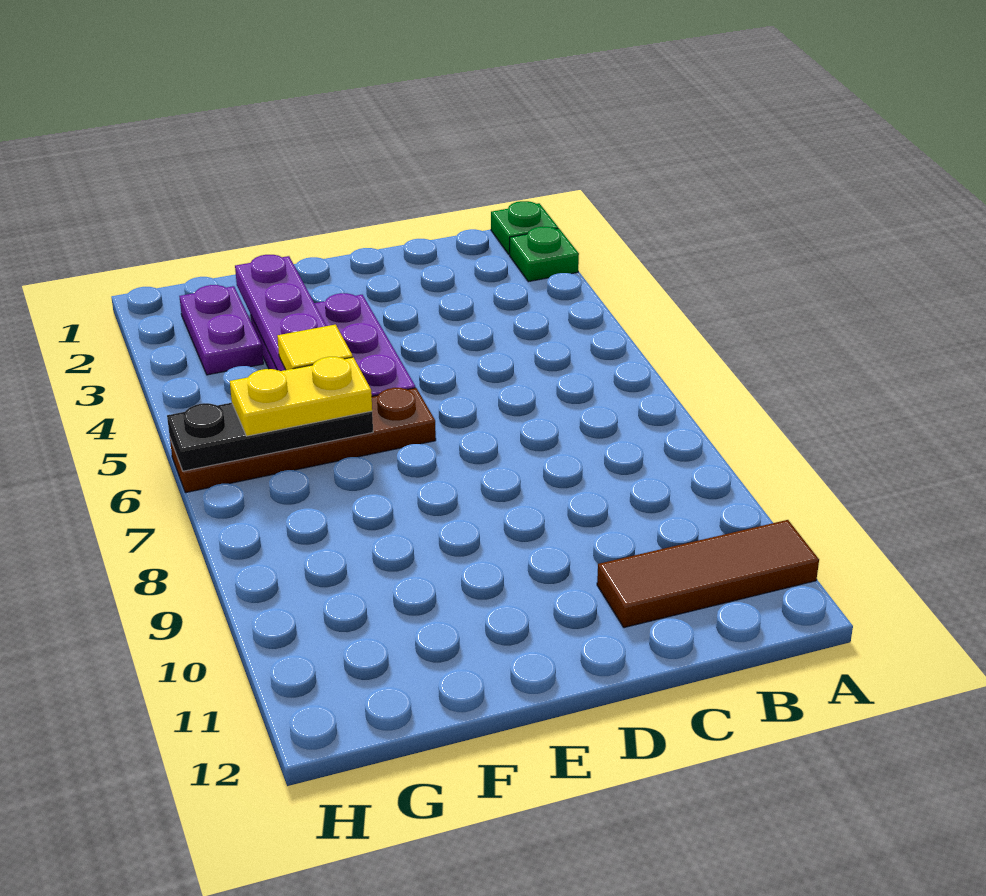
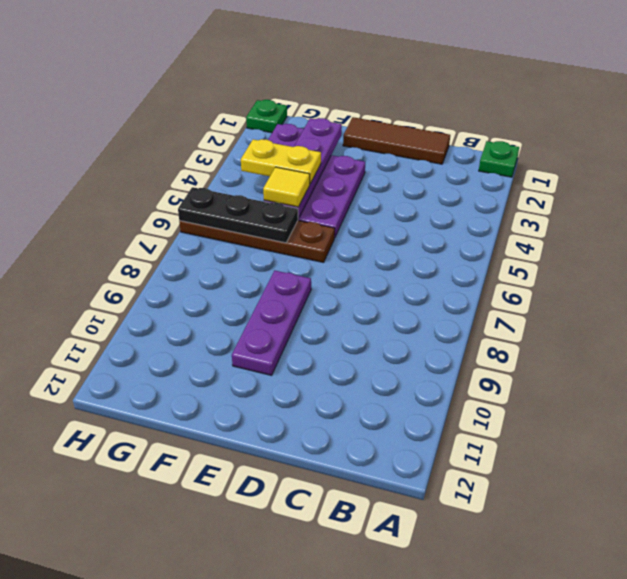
green 1x1 plate [510,227,579,282] -> green 1x1 plate moved to [246,100,287,133]
brown 1x3 tile [597,520,819,628] -> brown 1x3 tile moved to [343,117,450,164]
none -> purple 1x3 plate [232,271,311,375]
yellow 1x2 plate [230,357,372,436] -> yellow 1x2 plate moved to [241,139,321,184]

